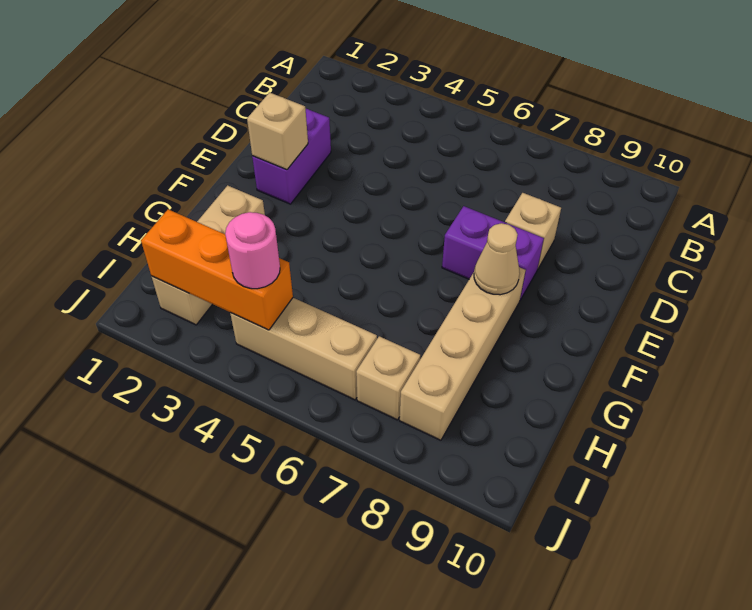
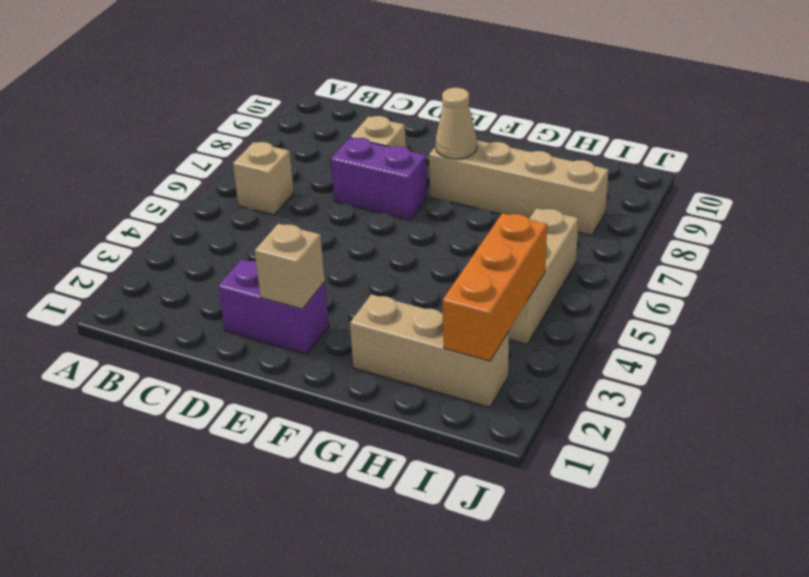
purple 1x2 brick [442,206,544,300] -> purple 1x2 brick turned to [331,138,427,220]
pink 1x1 round brick [225,212,280,289] -> none
tan 1x1 brick [356,336,420,420] -> tan 1x1 brick moved to [233,142,294,215]

